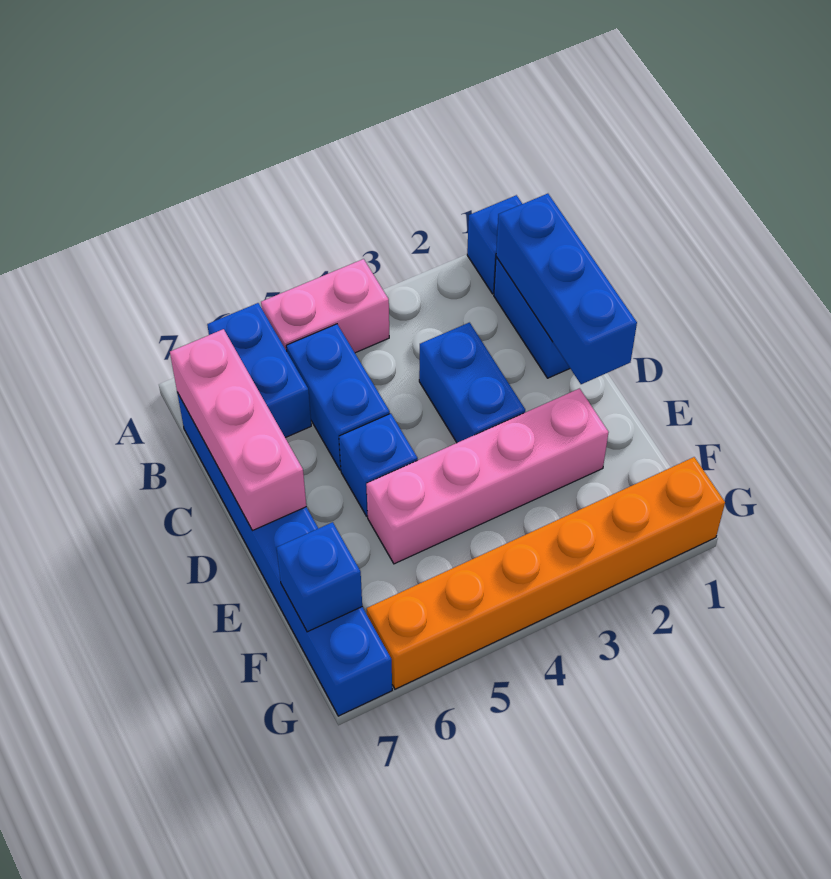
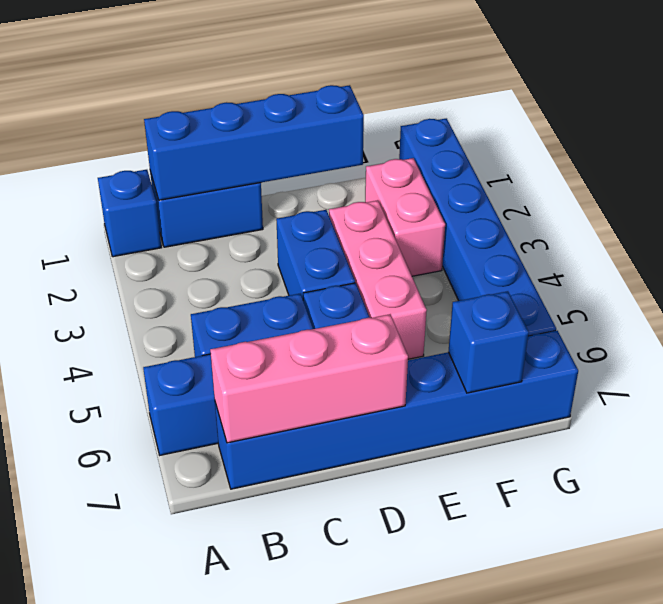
pink 1x2 brick [261,259,389,353] -> pink 1x2 brick moved to [365,158,445,276]
blue 1x3 brick [496,194,637,384] -> blue 1x4 brick [144,85,364,200]
blue 1x2 brick [419,323,525,443] -> blue 1x2 brick turned to [276,210,355,298]
pink 1x4 brick [366,388,609,564] -> pink 1x3 brick [329,200,427,359]
orange 1x6 brick [367,457,725,689] -> blue 1x6 brick [399,118,556,336]

